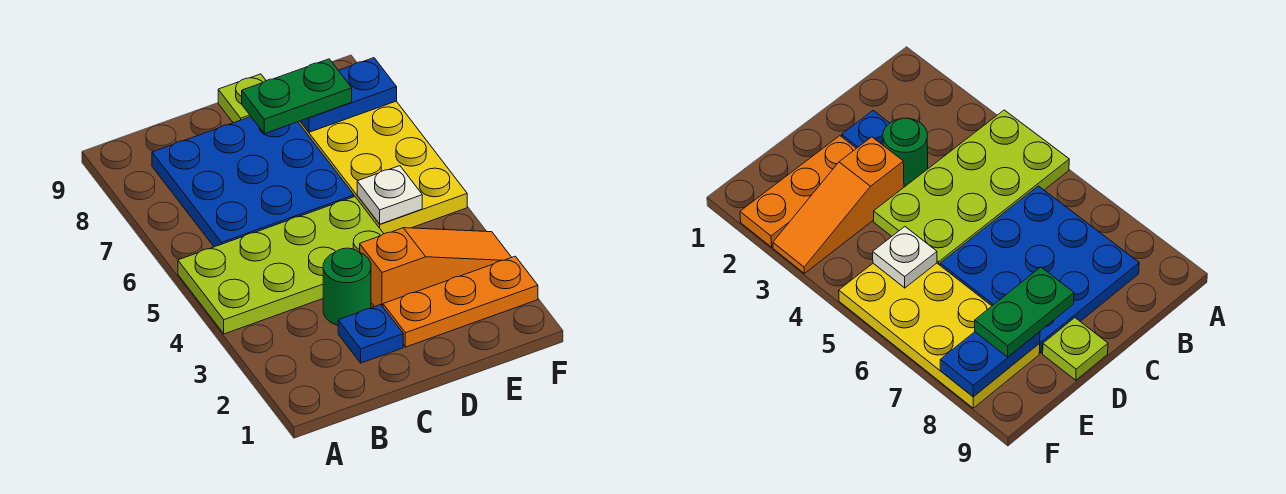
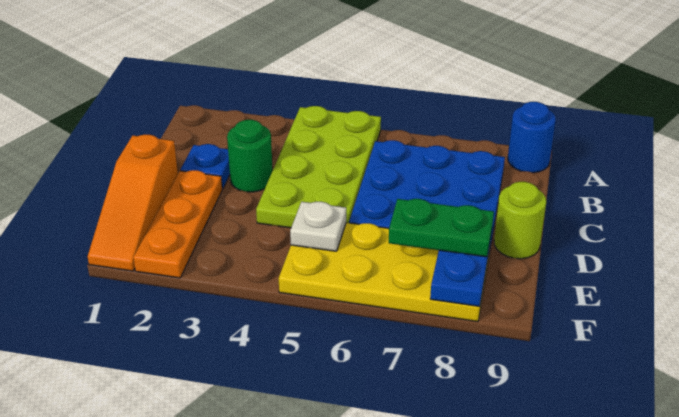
none -> blue 1x1 round brick [508,102,556,173]
orange 1x3 slope [360,228,512,307] -> orange 1x3 slope moved to [88,135,178,271]
green 1x2 plate [242,59,352,134] -> green 1x2 plate turned to [389,199,494,257]
lime 1x1 plate [218,74,266,123] -> lime 1x1 round brick [494,182,546,259]

